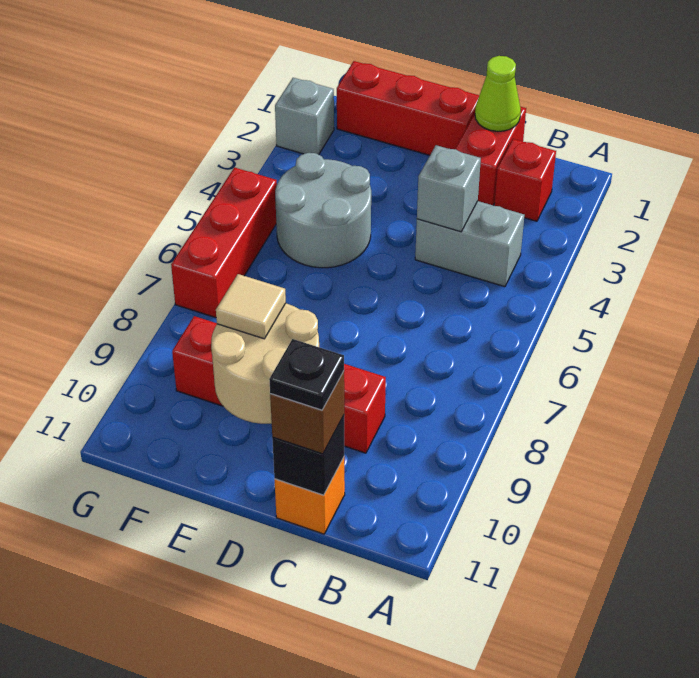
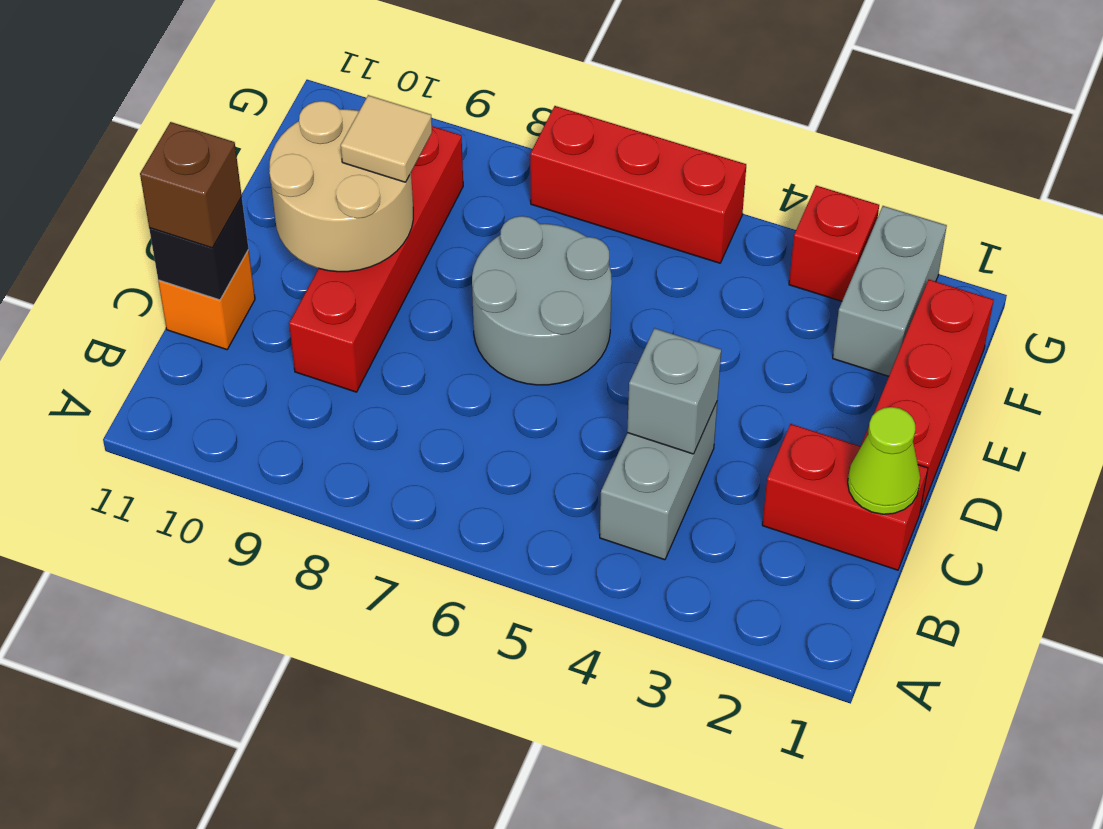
red 1x1 brick [494,139,556,221] -> red 1x1 brick moved to [789,186,879,301]
black 1x1 plate [269,339,344,410] -> none
grey 2x2 round brick [275,153,371,268] -> grey 2x2 round brick moved to [472,216,612,385]
grey 1x1 brick [275,78,334,155] -> grey 1x2 brick [833,206,947,376]

